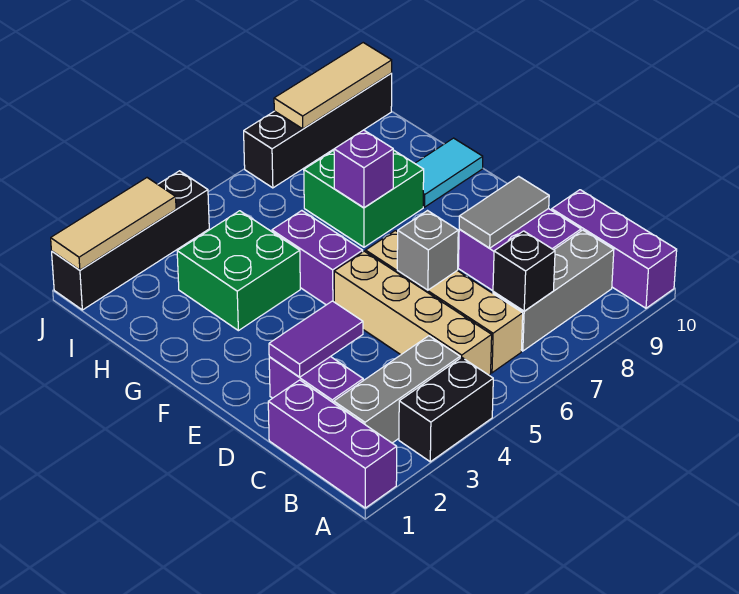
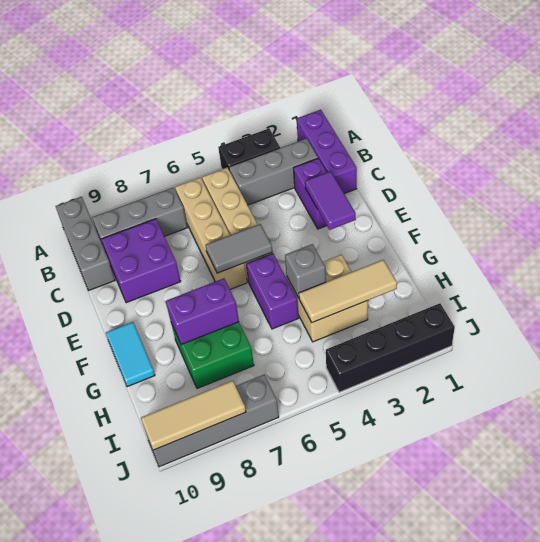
purple 1x3 brick [552,190,677,308] -> grey 1x3 brick [56,197,115,290]
black 1x1 brick [493,231,555,311] -> none
purple 1x2 tile [269,301,363,377] -> purple 1x2 tile turned to [305,171,356,230]
grey 1x1 brick [397,211,458,290] -> grey 1x1 brick moved to [285,244,326,298]
grey 1x2 tile [459,176,549,248] -> grey 1x2 tile moved to [205,224,272,273]
green 2x2 brick [177,211,300,331] -> tan 2x2 brick [287,255,368,342]
purple 1x1 brick [334,130,393,208] -> purple 1x2 brick [166,278,239,345]
cyan 1x2 tile [415,138,483,207] -> cyan 1x2 tile turned to [106,322,155,387]
tan 1x3 tile [51,178,176,270] -> tan 1x3 tile moved to [299,260,397,323]
black 1x4 brick [244,73,392,188] -> grey 1x4 brick [144,375,279,467]

